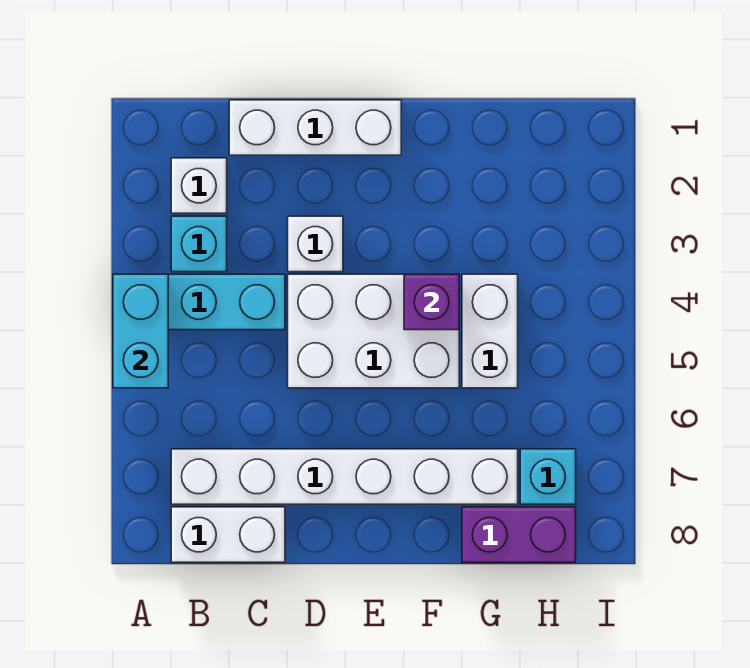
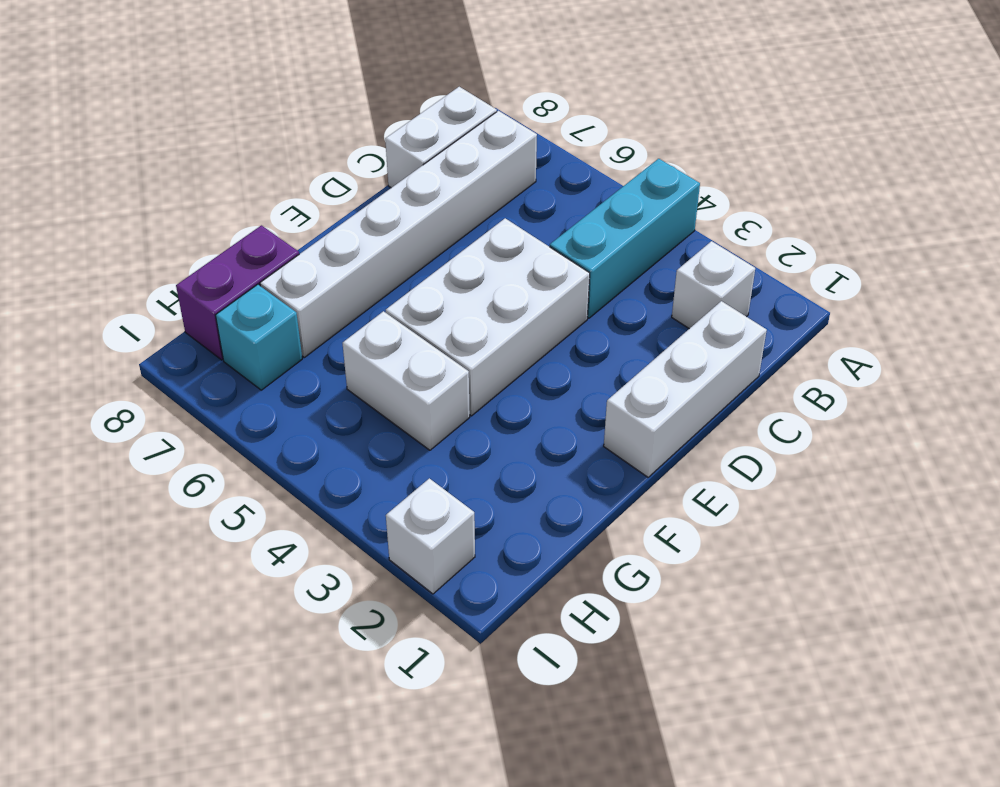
cyan 1x2 brick [113,274,168,388] -> none
cyan 1x1 brick [171,216,227,272] -> none
white 1x1 brick [288,216,343,272] -> white 1x1 brick moved to [386,478,475,594]
purple 1x1 brick [404,274,459,330] -> none

